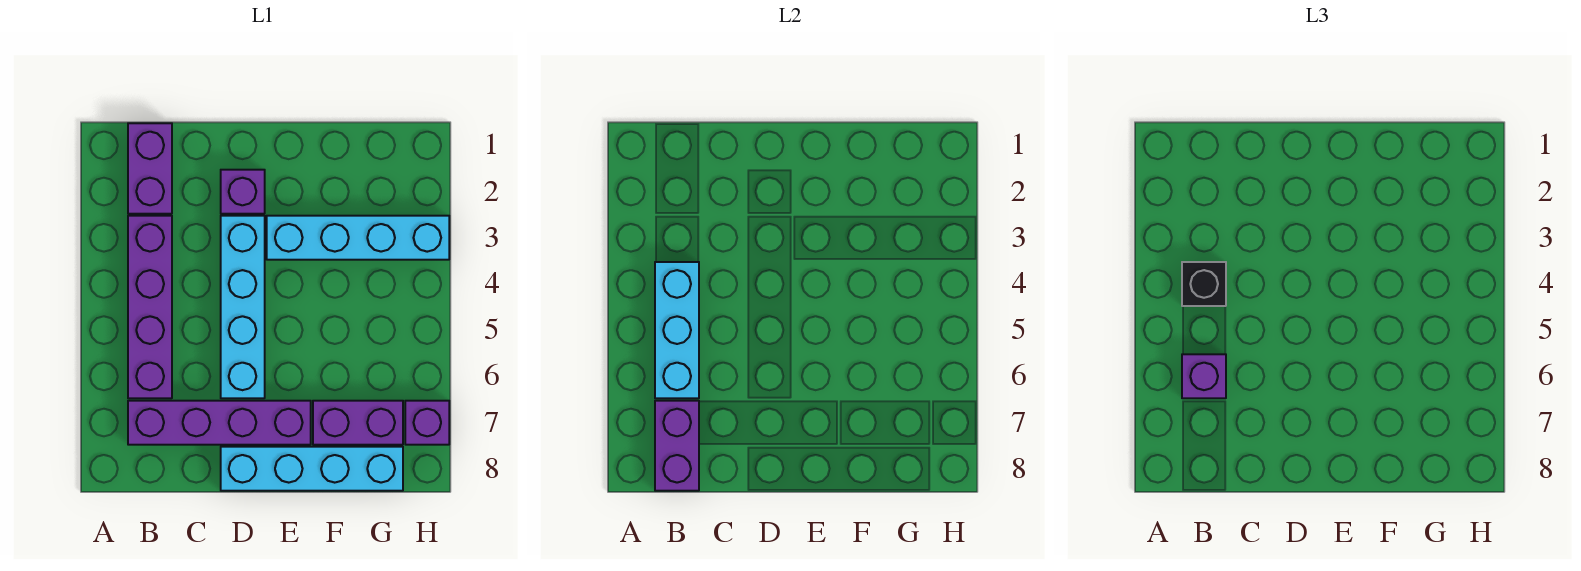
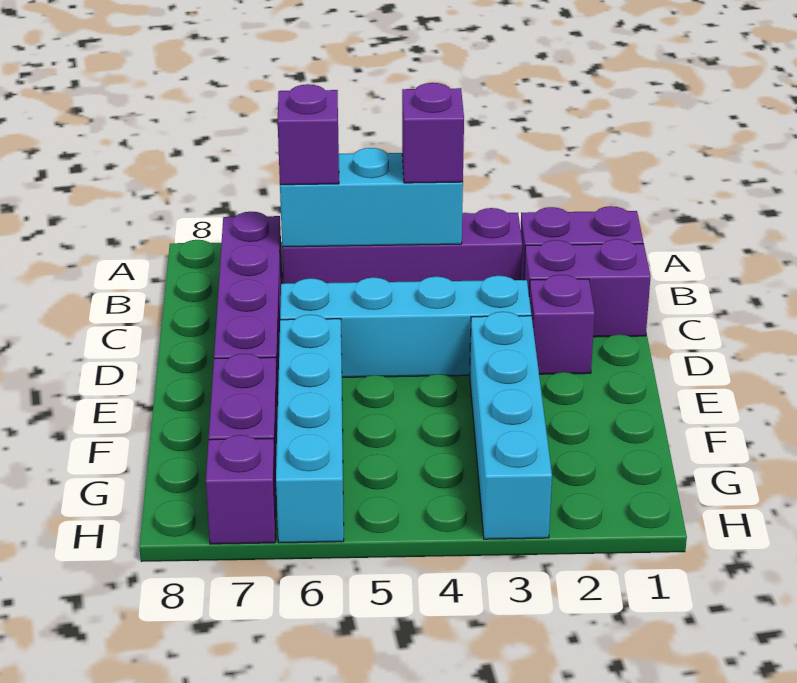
black 1x1 brick [1182,262,1226,306] -> purple 1x1 brick [402,83,464,183]
purple 1x2 brick [655,401,699,491] -> purple 1x2 brick moved to [524,239,651,337]
cyan 1x4 brick [221,447,403,491] -> cyan 1x4 brick moved to [276,315,344,543]

